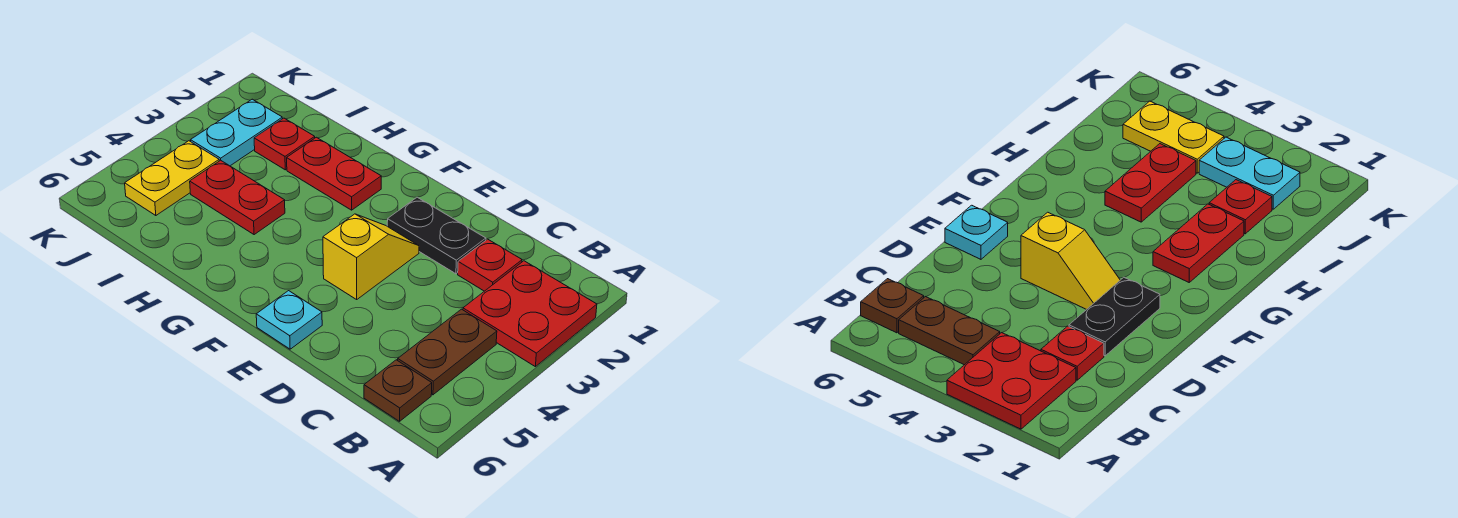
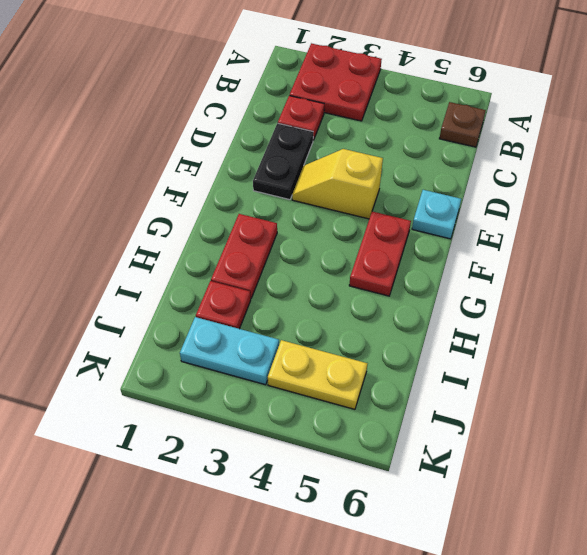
brown 1x2 plate [398,309,497,395] -> none
red 1x2 plate [190,160,285,235] -> red 1x2 plate moved to [349,211,411,296]

